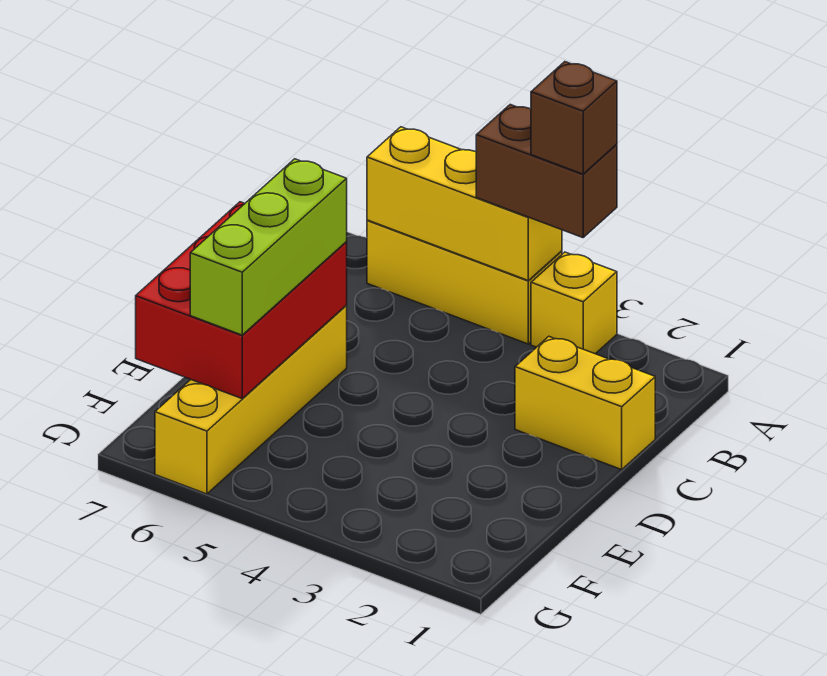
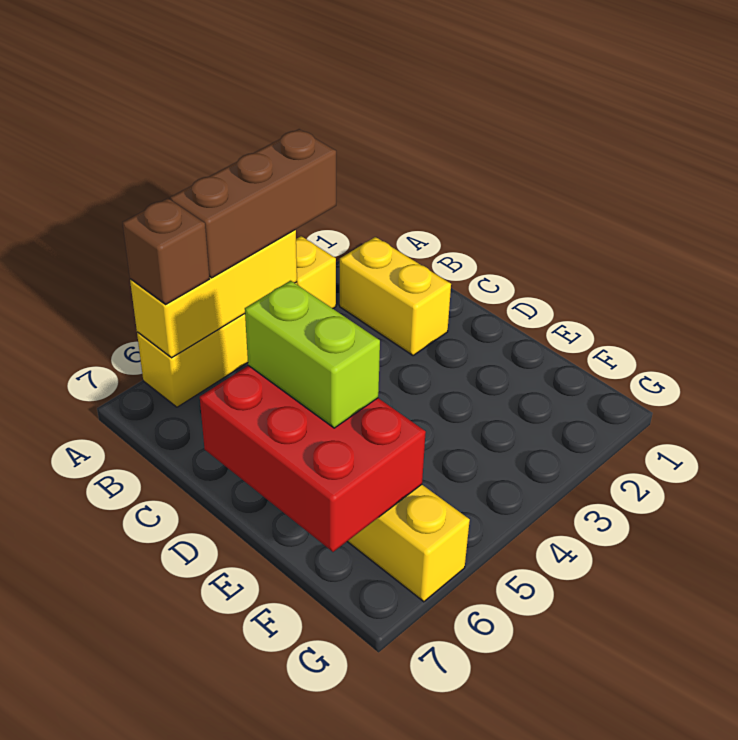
brown 1x2 brick [476,105,617,238] -> brown 1x3 brick [170,129,336,278]
brown 1x1 brick [531,62,617,174] -> brown 1x1 brick moved to [123,198,209,304]
yellow 1x2 brick [515,337,655,470] -> yellow 1x2 brick turned to [340,237,451,356]
lime 1x3 brick [190,159,347,335] -> lime 1x2 brick [245,281,380,428]

